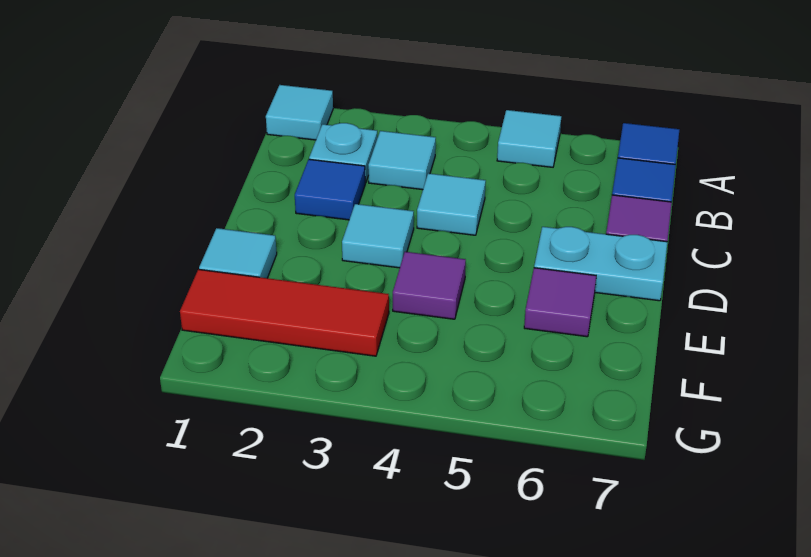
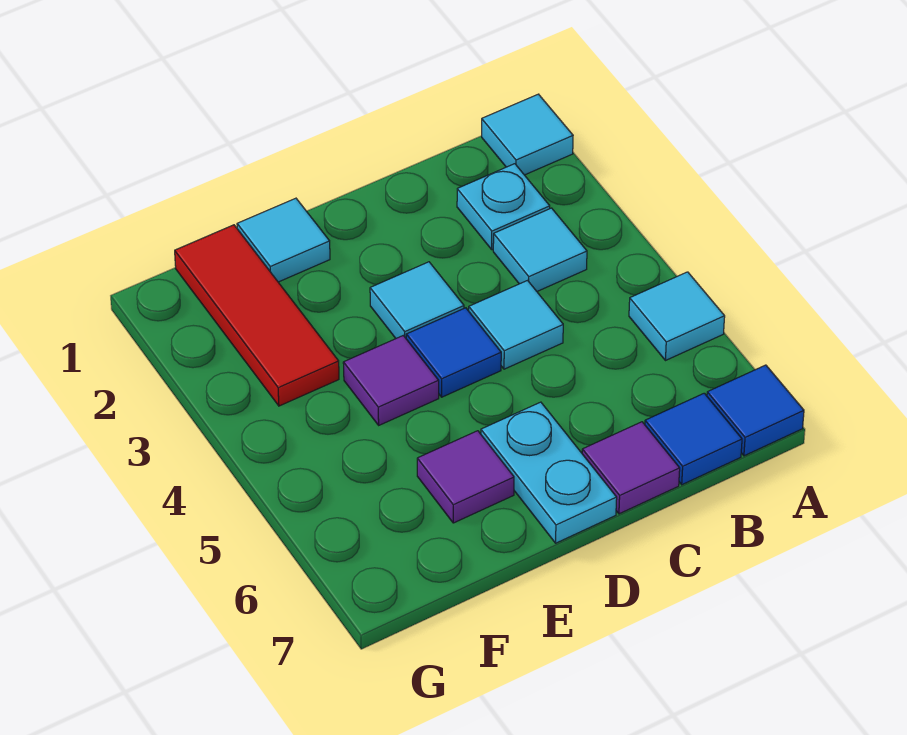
blue 1x1 tile [295,159,365,220] -> blue 1x1 tile moved to [406,308,501,397]

